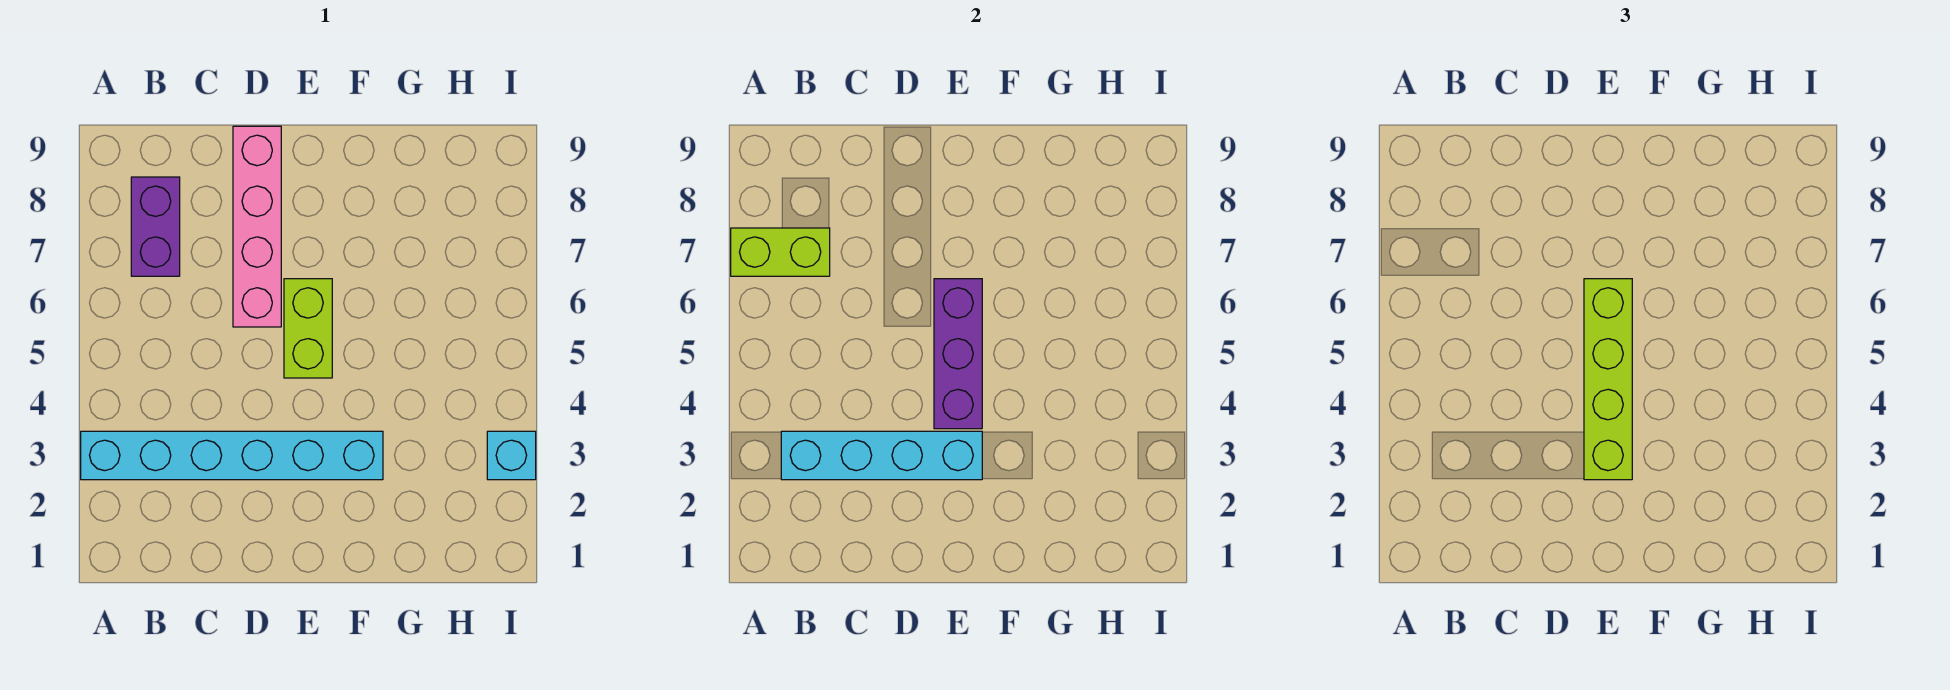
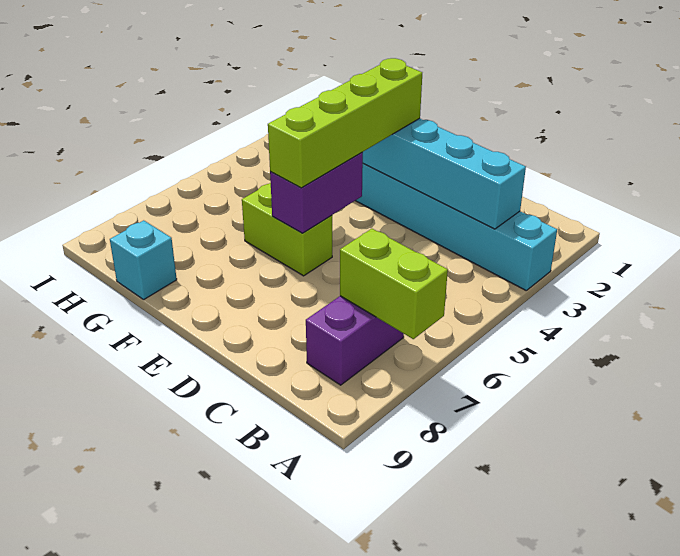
pink 1x4 brick [233,126,281,327] -> none
purple 1x3 brick [934,279,982,429] -> purple 1x2 brick [270,153,363,233]
lime 1x2 brick [284,279,332,378] -> lime 1x2 brick turned to [242,183,332,276]
cyan 1x1 brick [487,431,536,480] -> cyan 1x1 brick moved to [110,220,177,300]

